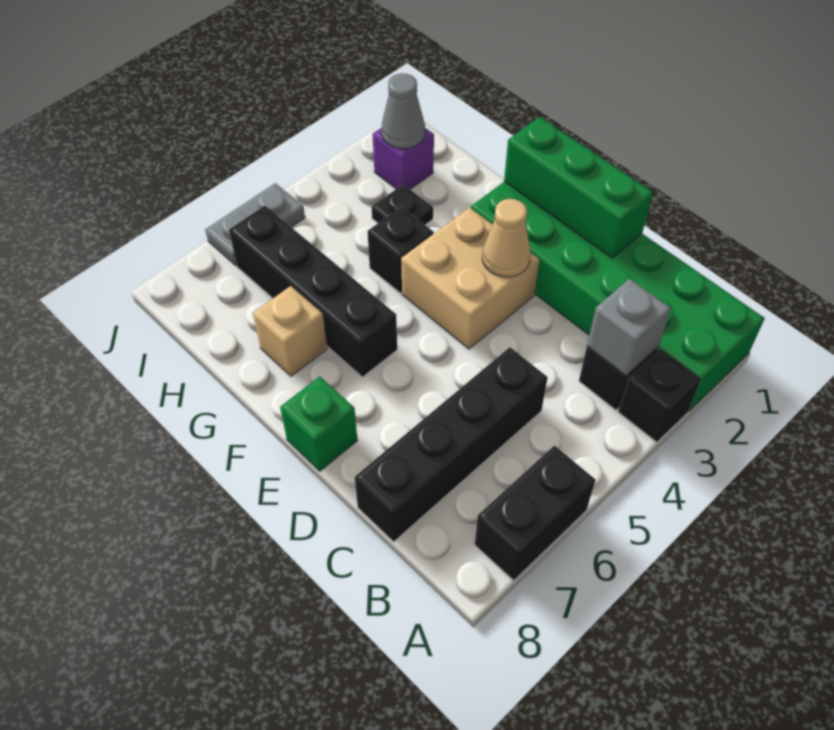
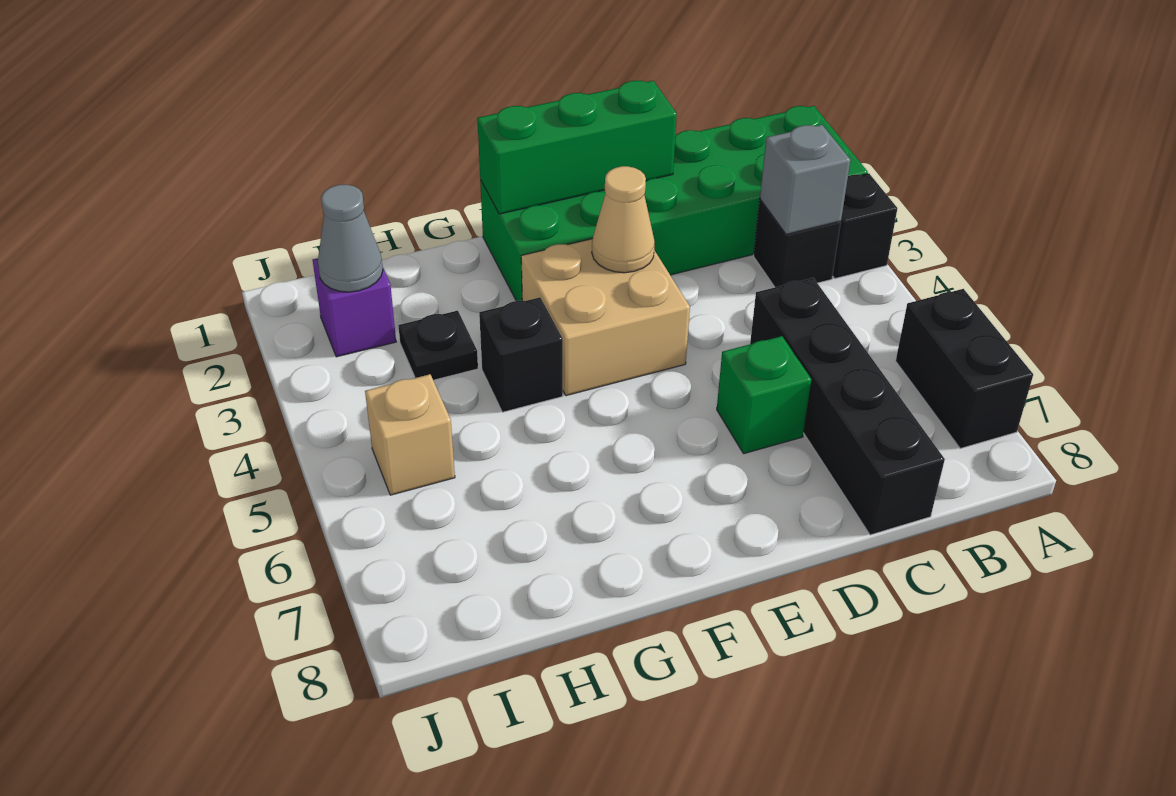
green 1x1 brick [280,376,357,471] -> green 1x1 brick moved to [717,336,811,454]
black 1x4 brick [229,206,397,377] -> none
tan 1x1 brick [253,286,327,376] -> tan 1x1 brick moved to [365,374,455,495]
grey 1x2 plate [205,183,305,265] -> none

